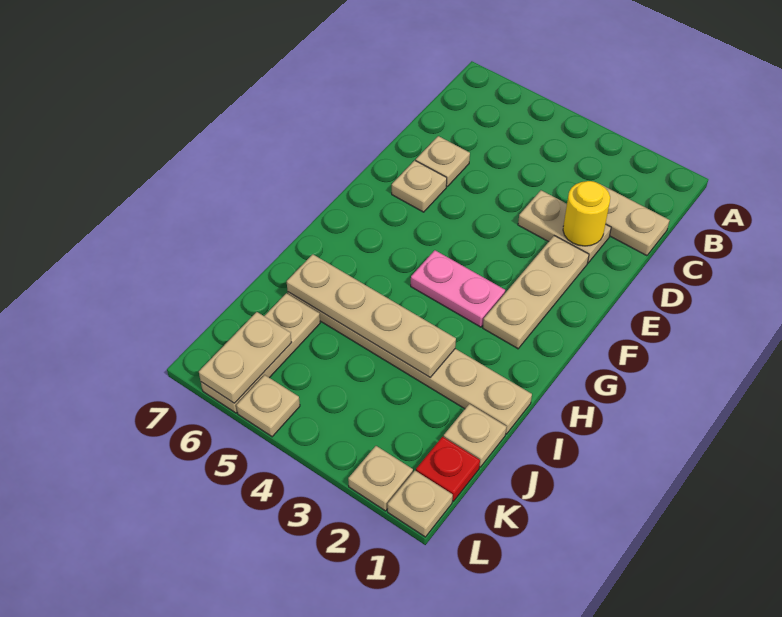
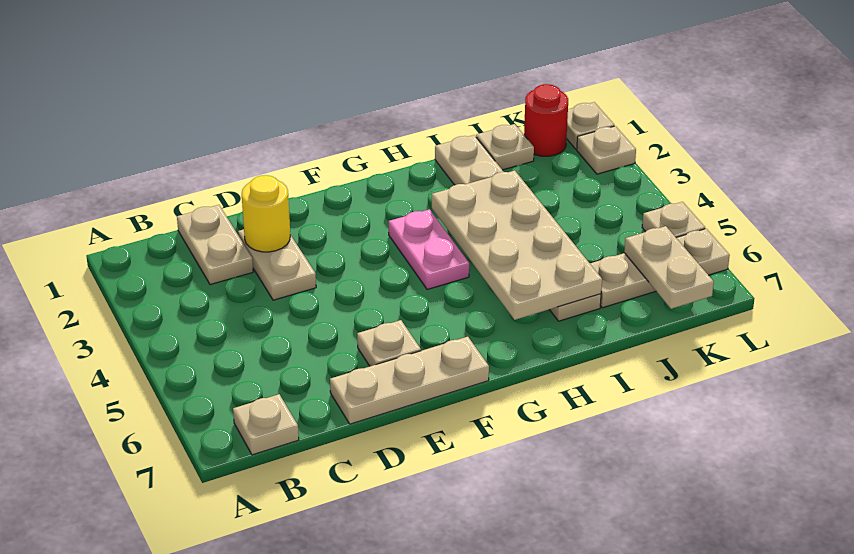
tan 1x1 plate [416,136,470,186] -> tan 1x1 plate moved to [233,394,299,455]
tan 1x3 plate [483,236,589,349] -> tan 1x3 plate moved to [330,337,489,424]
tan 1x4 plate [287,254,456,377] -> tan 2x4 plate [432,171,602,320]
red 1x1 plate [416,437,480,501] -> red 1x1 round brick [524,84,568,156]
tan 1x2 plate [199,312,292,403] -> tan 1x2 plate turned to [624,226,714,309]

